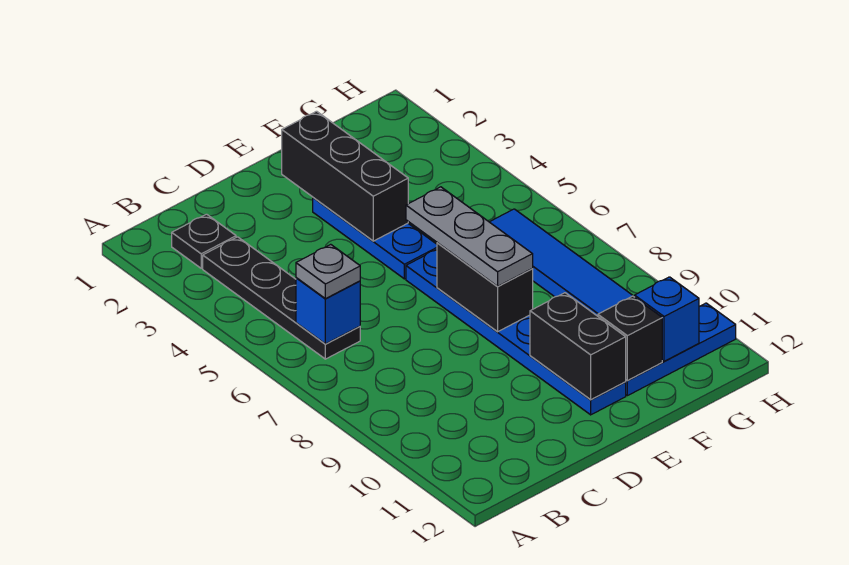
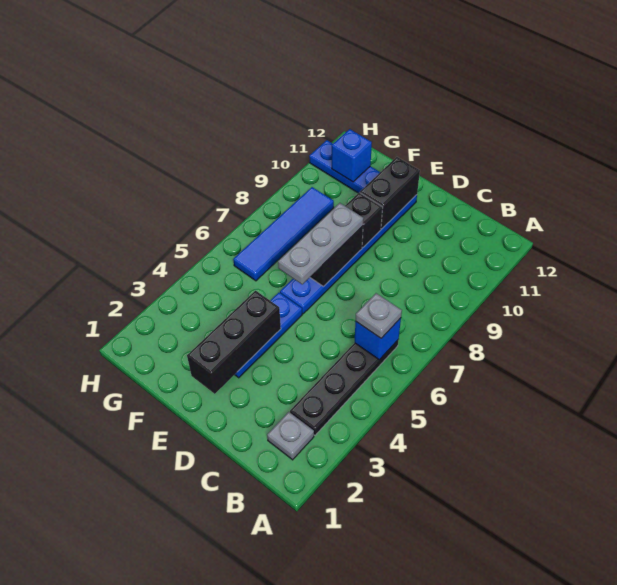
black 1x1 plate [172,214,236,268] -> grey 1x1 plate [267,412,314,460]
black 1x1 brick [598,296,662,381] -> black 1x1 brick moved to [345,193,383,248]

